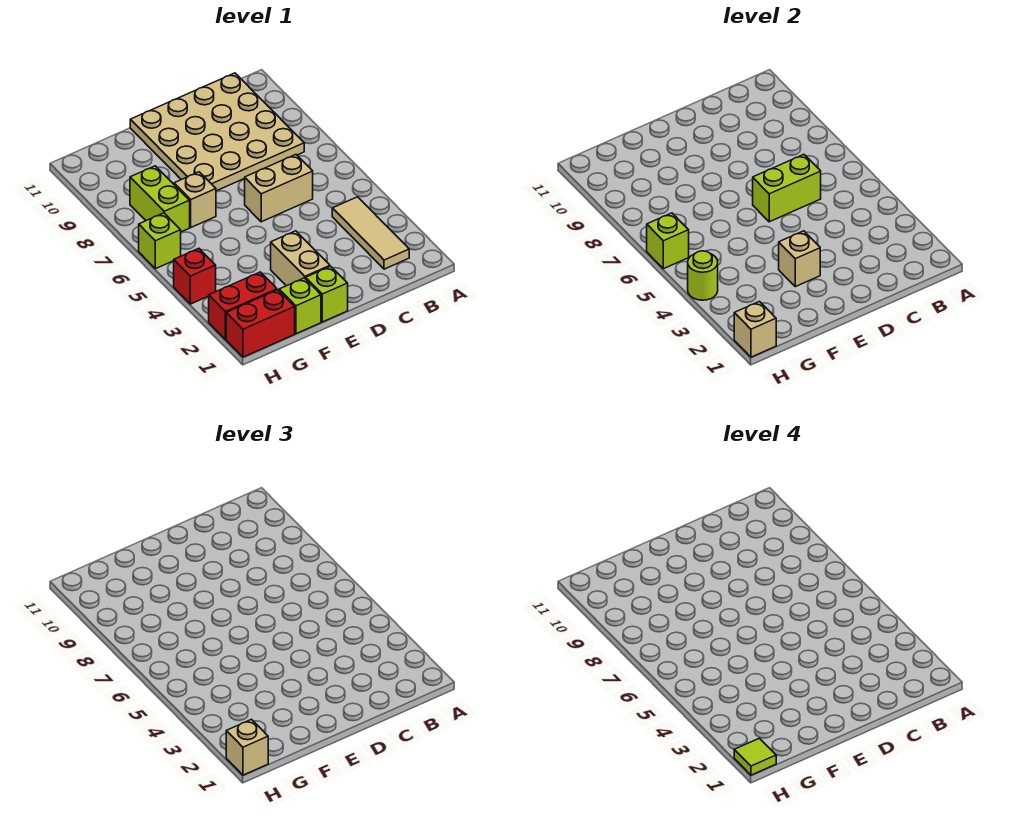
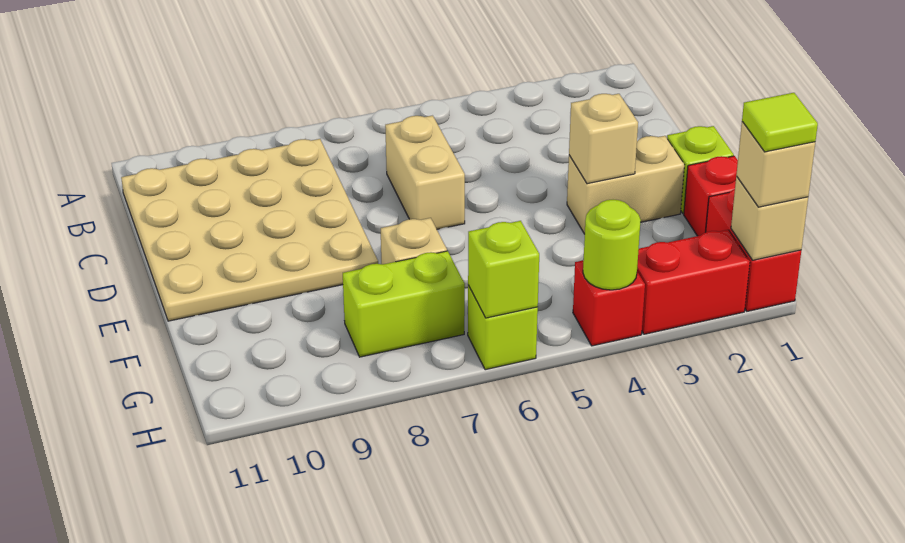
tan 1x3 tile [332,197,409,269] -> none
lime 1x2 brick [753,155,821,222] -> none
lime 1x1 brick [279,278,321,334] -> red 1x1 brick [684,156,738,236]
red 1x2 brick [209,272,277,340] -> red 1x2 brick turned to [637,230,750,334]

